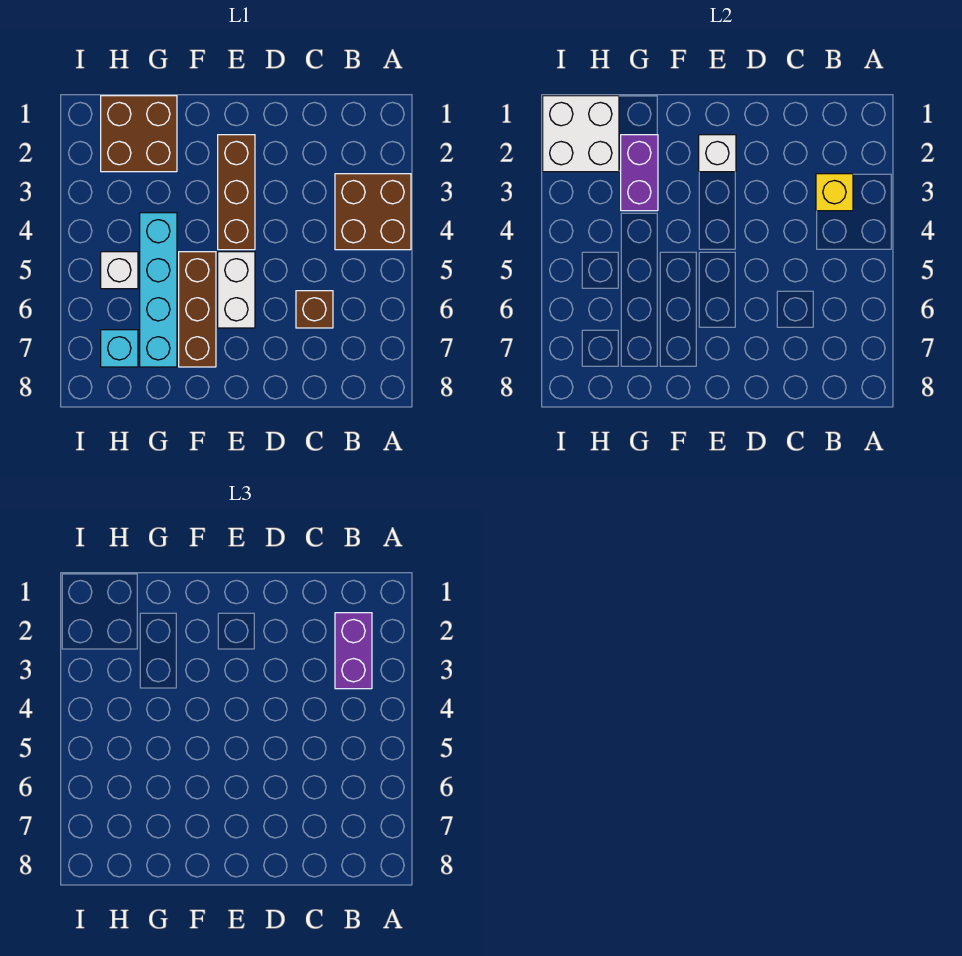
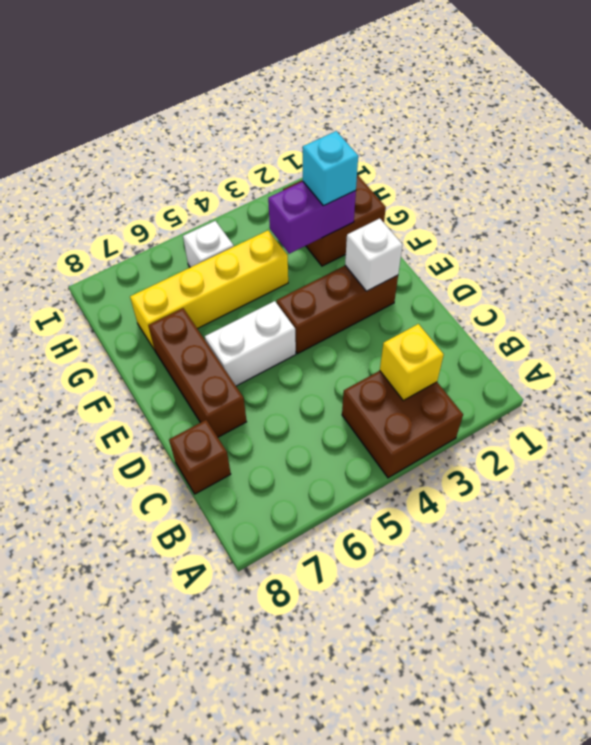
purple 1x2 brick [335,613,372,689] -> none
brown 1x1 brick [296,291,333,328] -> brown 1x1 brick moved to [169,420,231,494]
brown 1x3 brick [179,252,216,367] -> brown 1x3 brick turned to [148,308,247,437]
cyan 1x4 brick [140,213,177,367] -> yellow 1x4 brick [130,230,288,350]
white 2x2 brick [543,96,619,172] -> none
cyan 1x1 brick [101,330,138,367] -> cyan 1x1 brick moved to [303,131,358,206]

